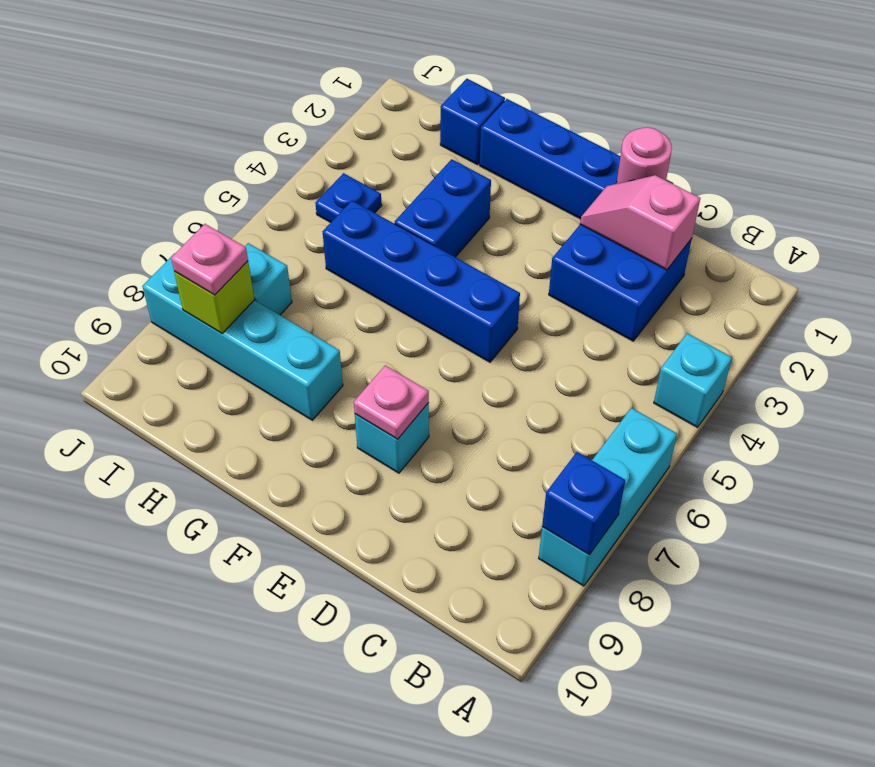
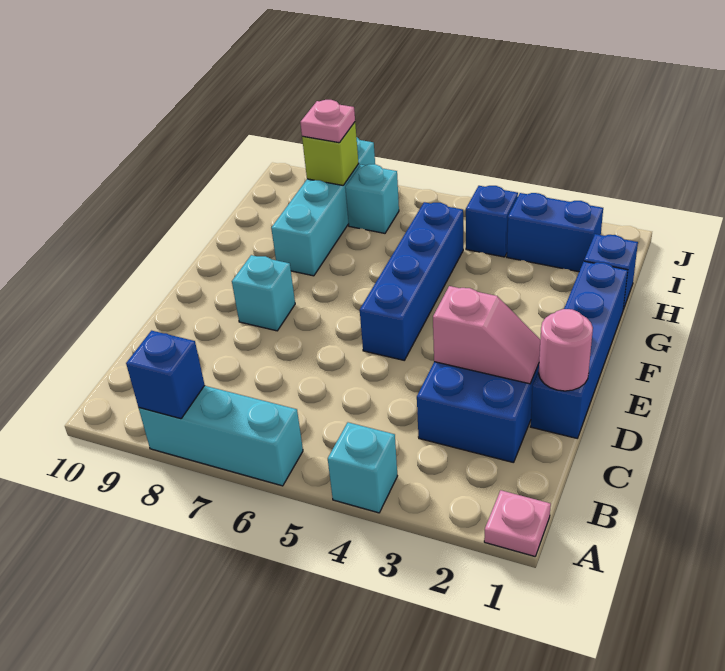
pink 1x2 slope [580,175,700,270] -> pink 1x2 slope turned to [433,286,540,384]
pink 1x1 plate [354,365,429,439] -> pink 1x1 plate moved to [484,490,551,556]
blue 1x2 brick [395,159,491,257] -> blue 1x2 brick moved to [507,193,603,272]
blue 1x1 plate [315,173,382,222] -> blue 1x1 brick [466,186,518,257]

